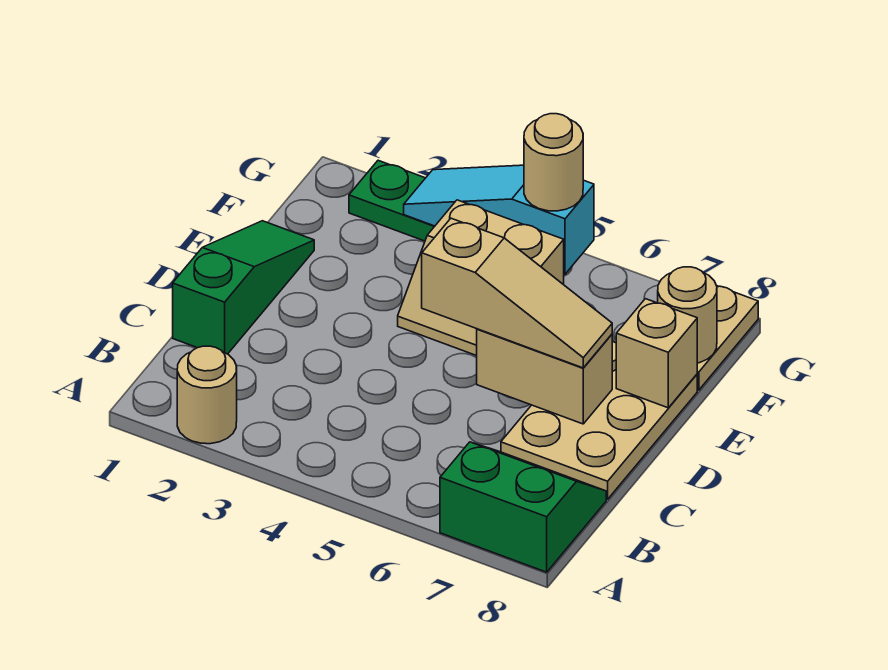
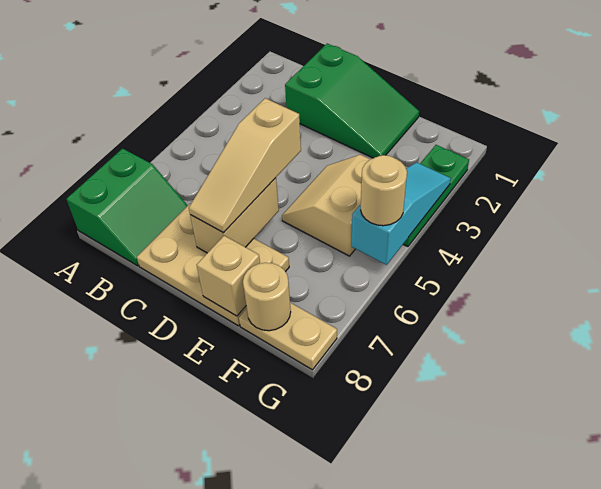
tan 1x1 round brick [177,346,237,444] -> none
green 1x3 slope [173,221,314,354] -> green 2x3 slope [285,44,419,158]

